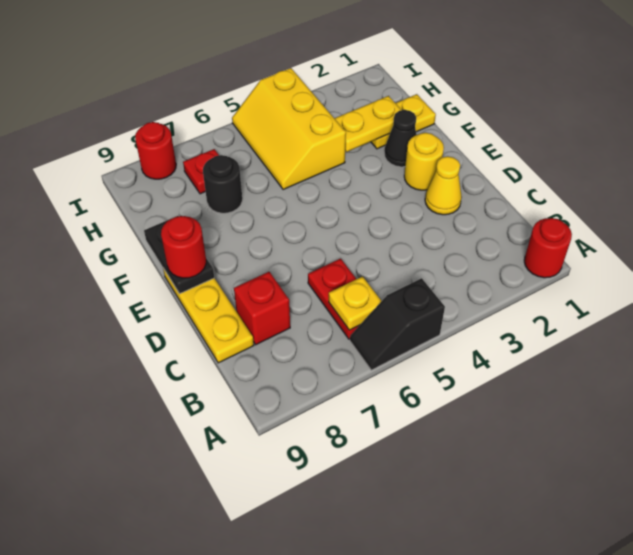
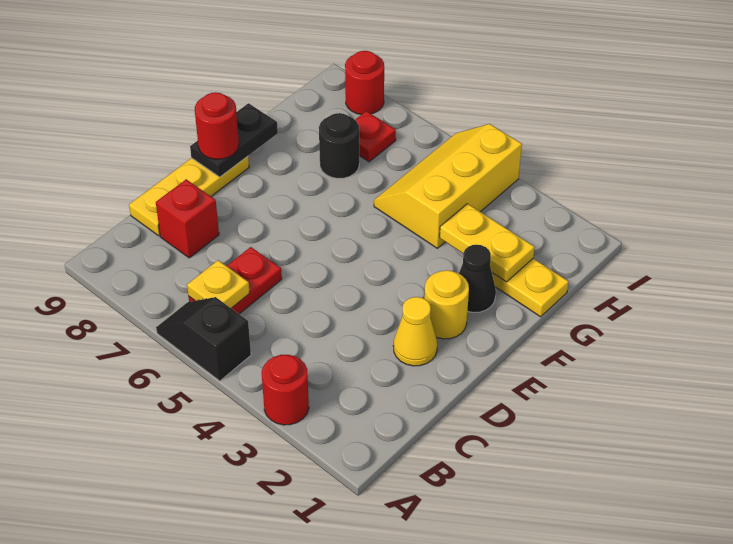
red 1x1 round brick [524,218,572,278] -> red 1x1 round brick moved to [262,355,309,425]

